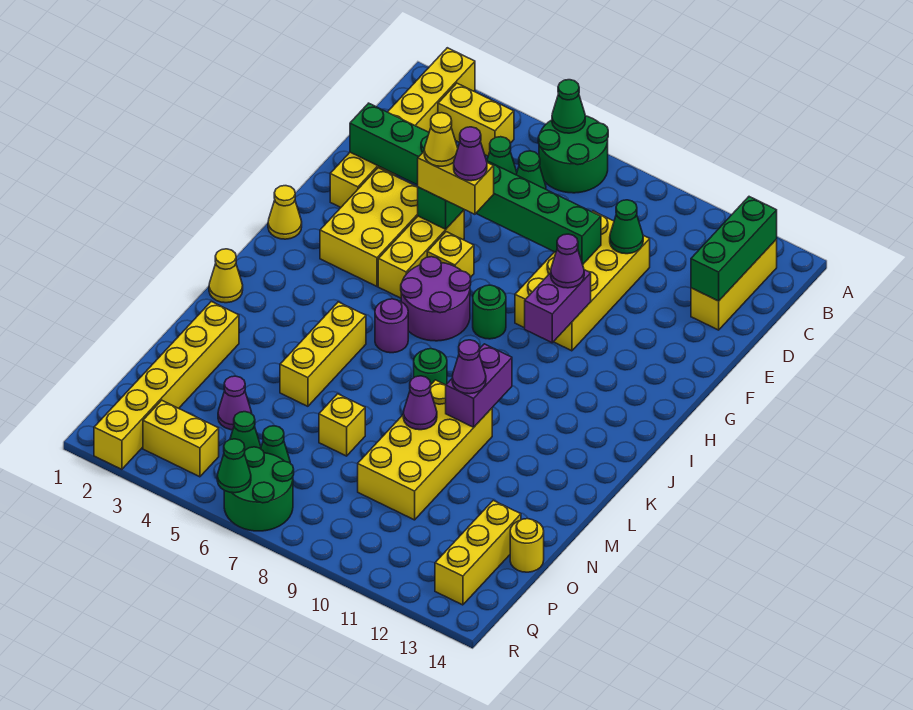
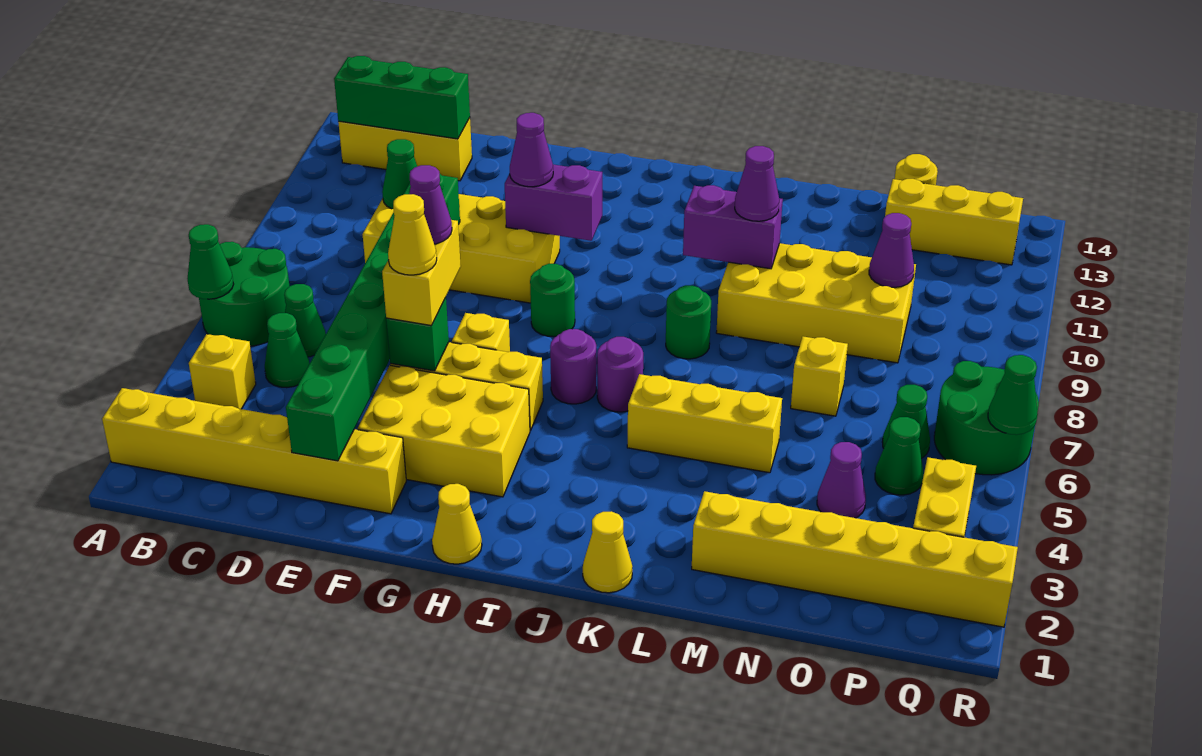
yellow 1x2 brick [438,83,514,156] -> yellow 1x1 brick [189,334,256,409]
purple 2x2 round brick [401,257,471,341] -> purple 1x1 round brick [550,329,596,404]
purple 1x1 cone [403,376,437,430] -> purple 1x1 cone moved to [869,213,914,287]

